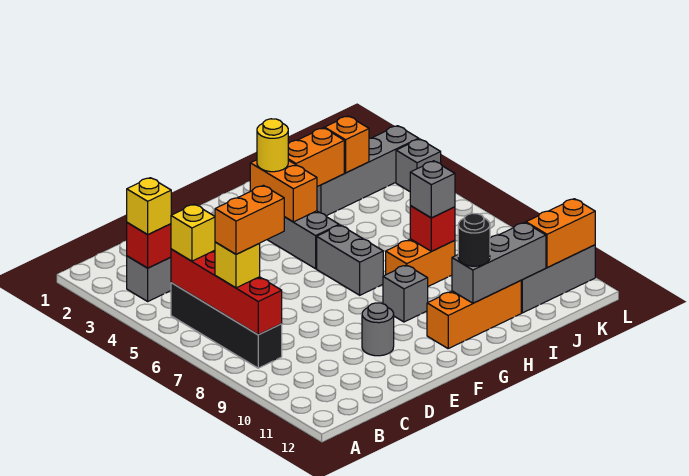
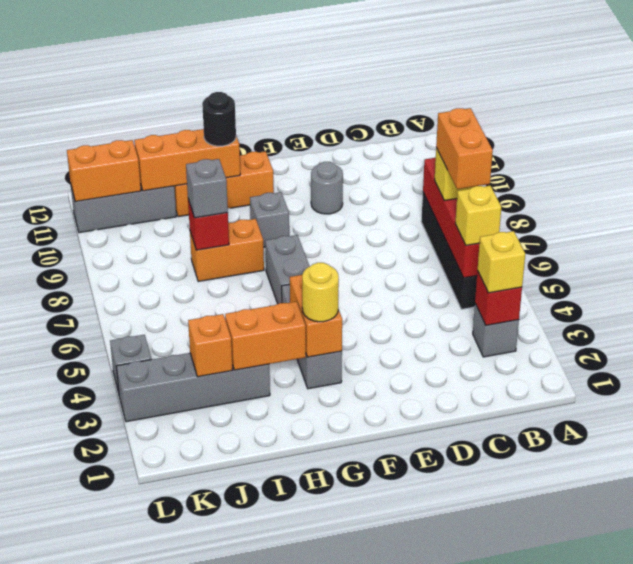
orange 1x2 brick [215,185,284,254] -> orange 1x2 brick turned to [436,108,493,189]
grey 1x3 brick [452,223,546,303] -> orange 1x3 brick [134,129,240,191]

